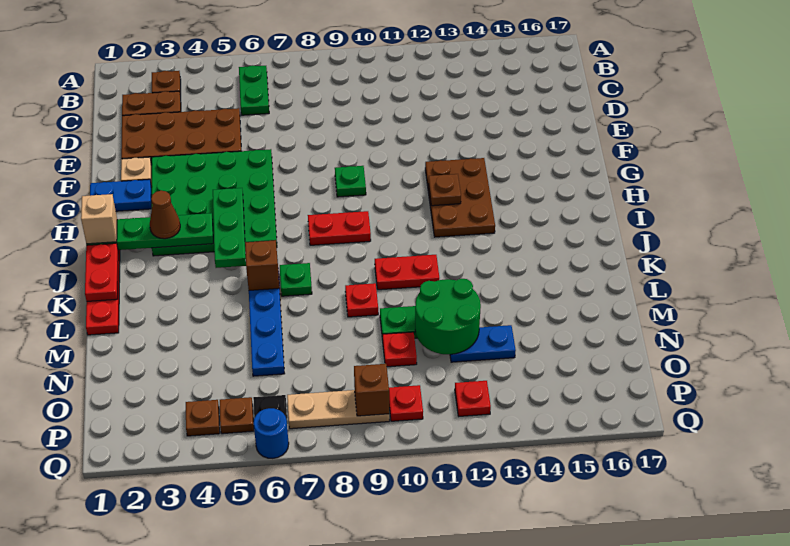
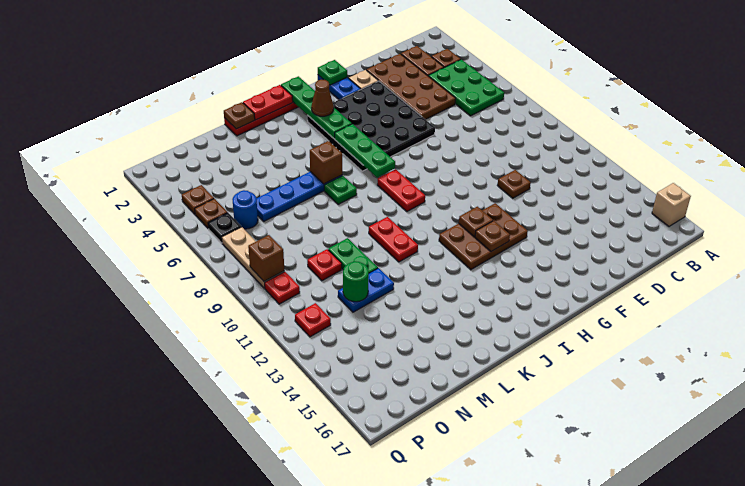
green 1x2 plate [239,65,269,115] -> green 2x3 plate [429,59,504,116]
none -> brown 1x1 plate [497,170,531,198]
green 4x4 plate [151,149,277,256] -> black 4x4 plate [307,81,435,171]
green 1x1 plate [335,166,366,197] -> green 1x1 plate moved to [318,60,347,85]
green 1x3 plate [213,188,246,268] -> green 1x3 plate turned to [335,124,395,177]
none -> brown 1x1 plate [475,221,510,251]
tan 1x1 brick [81,194,117,244] -> tan 1x1 brick moved to [652,183,691,226]
none -> brown 1x1 plate [224,102,255,129]
red 1x1 plate [345,283,378,317] -> none
green 2x2 round brick [415,279,481,355] -> green 1x1 round brick [343,261,369,302]
blue 1x2 plate [450,325,516,362] -> blue 1x2 plate turned to [338,268,394,312]
blue 1x1 round brick [254,408,289,458] -> blue 1x1 round brick moved to [232,190,258,229]

